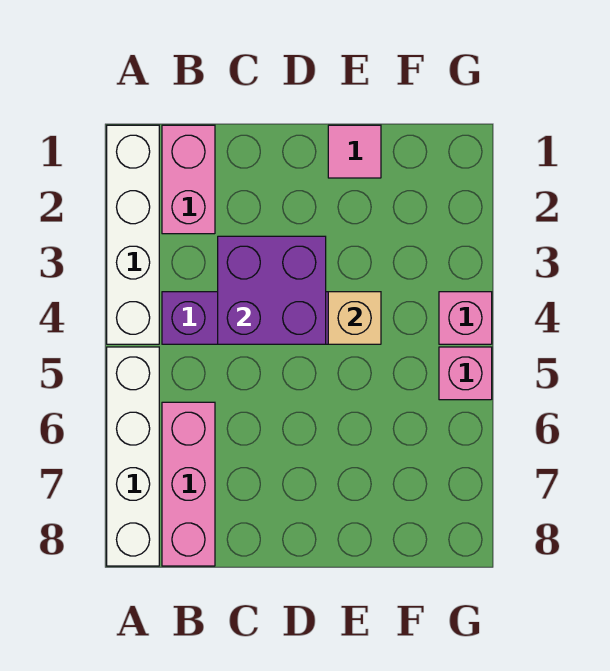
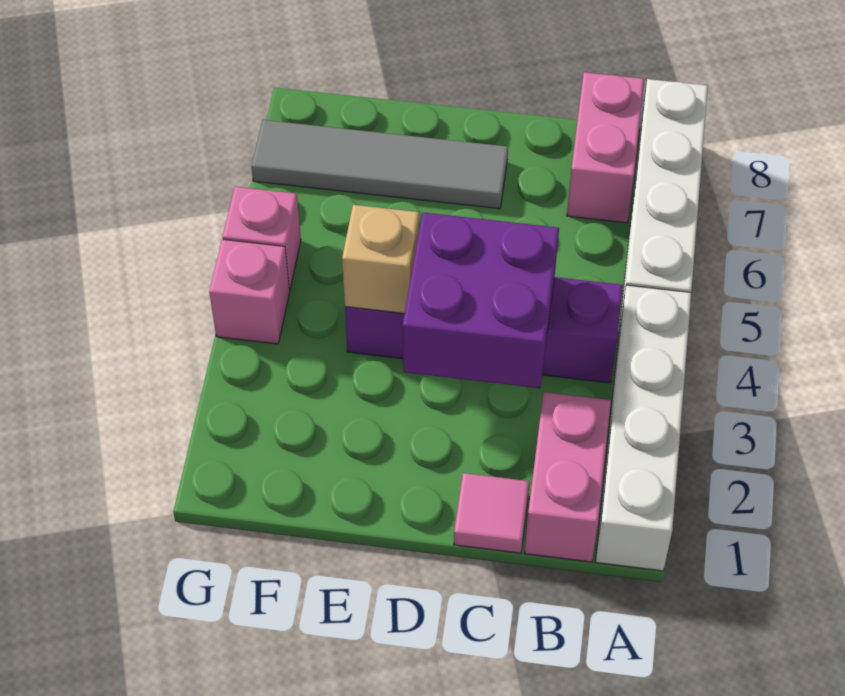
pink 1x3 brick [162,402,215,566] -> pink 1x2 brick [567,72,644,223]
none -> grey 1x4 tile [252,120,508,209]
pink 1x1 tile [328,125,381,178] -> pink 1x1 tile moved to [454,473,530,553]

